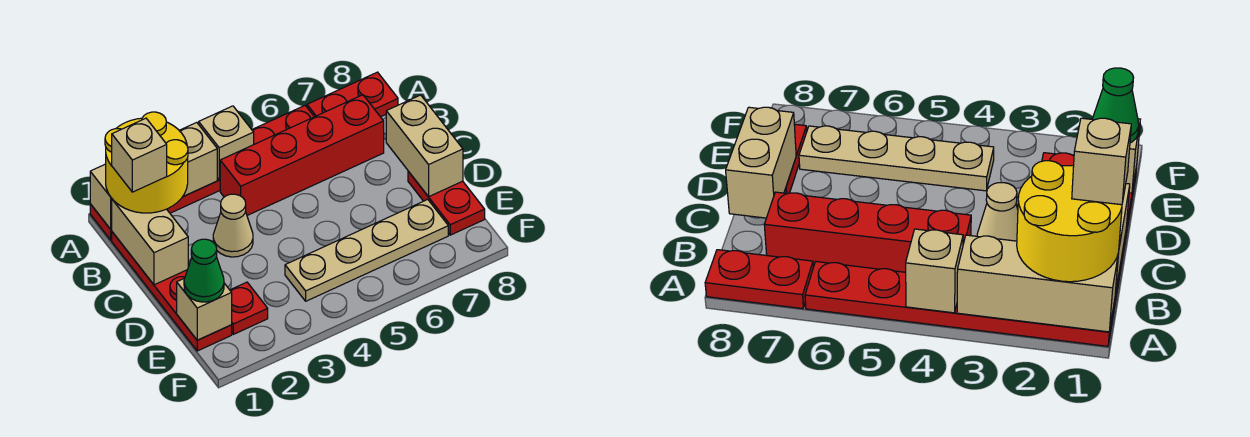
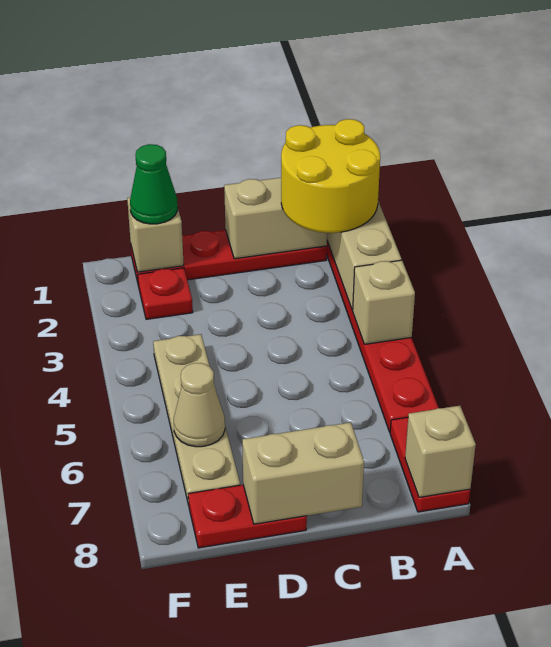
tan 1x1 brick [112,118,167,192] -> tan 1x1 brick moved to [405,406,476,497]
red 1x4 brick [220,95,384,215] -> none
tan 1x1 cone [213,194,253,257] -> tan 1x1 cone moved to [174,363,225,447]

